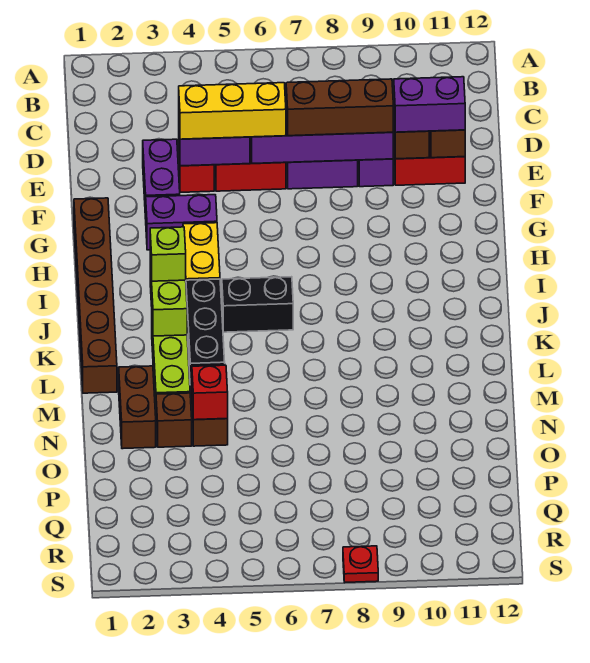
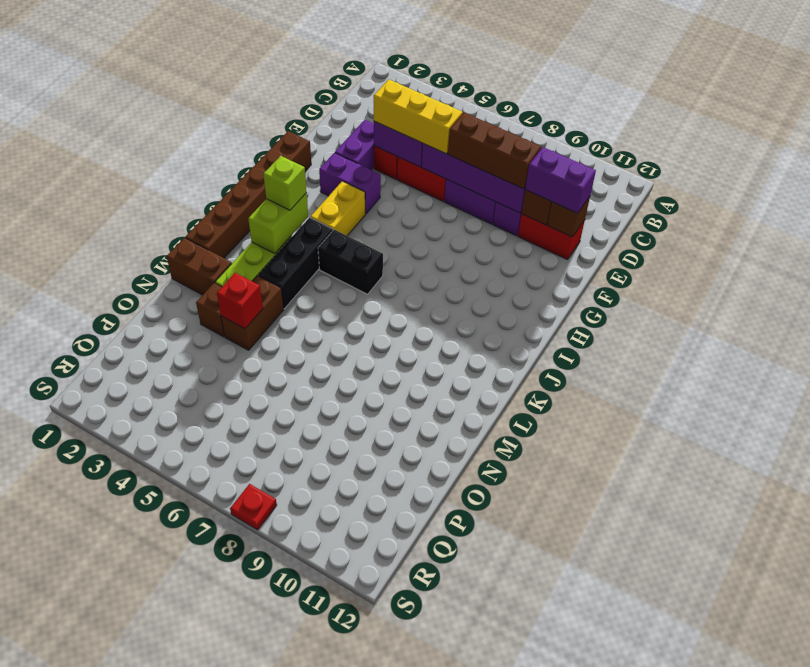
brown 1x2 brick [119,366,156,449] -> brown 1x2 brick turned to [167,238,232,295]

